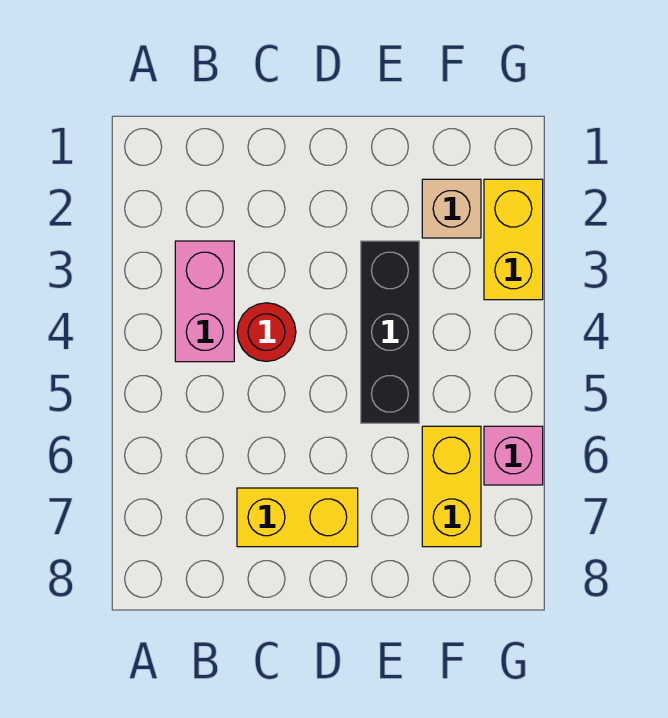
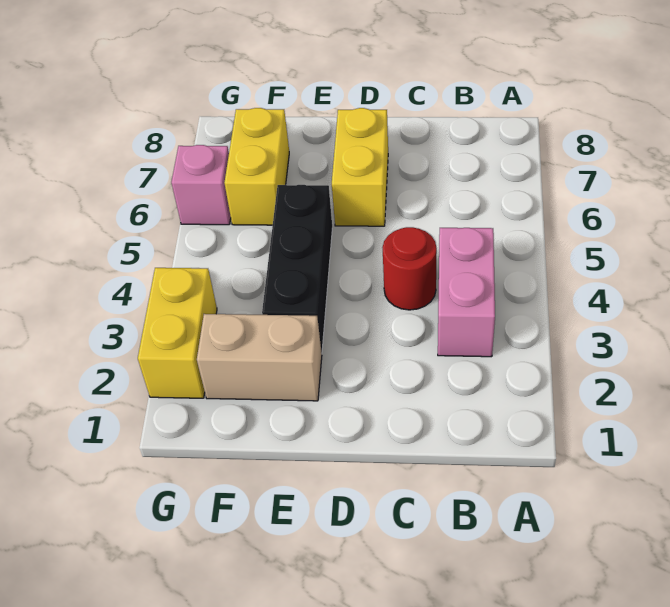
yellow 1x2 brick [237,488,358,547] -> yellow 1x2 brick turned to [332,108,388,226]
tan 1x1 brick [422,179,481,238] -> tan 1x2 brick [197,314,322,401]

